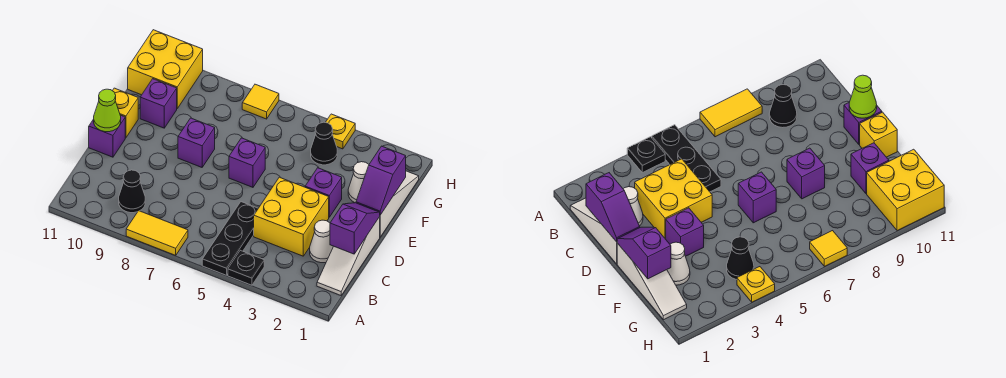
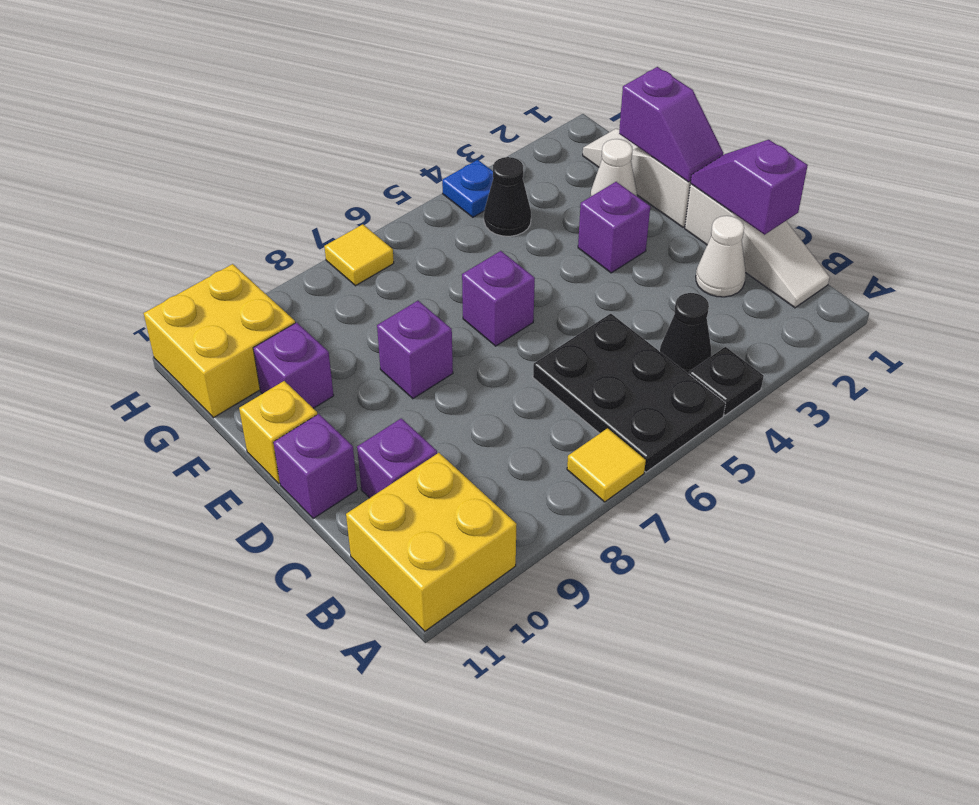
black 1x3 plate [202,202,258,275] -> black 2x3 plate [533,314,726,472]
yellow 1x2 tile [126,211,188,255] -> yellow 1x1 tile [567,428,646,502]
black 1x1 cone [119,170,145,213] -> black 1x1 cone moved to [660,293,711,374]
yellow 2x2 brick [254,177,329,256] -> yellow 2x2 brick moved to [346,453,517,631]
none -> purple 1x1 brick [357,418,437,498]
lime 1x1 cone [94,89,121,132] -> none
yellow 1x1 plate [325,114,355,149] -> blue 1x1 plate [442,160,493,217]

